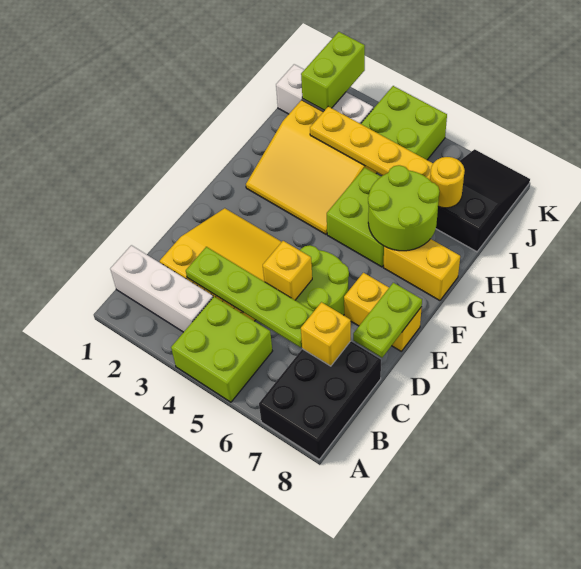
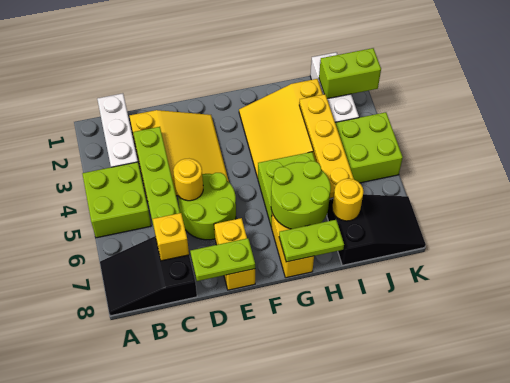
black 2x3 brick [259,341,381,459] -> black 2x3 slope [100,236,197,316]
yellow 1x1 brick [263,241,312,300] -> yellow 1x1 round brick [173,159,203,201]
none -> lime 1x2 plate [279,220,344,262]

